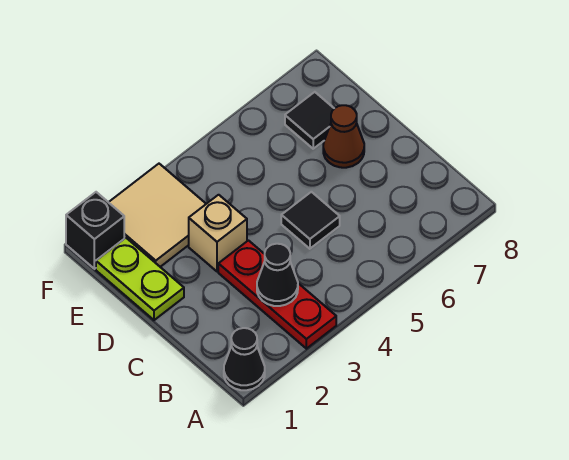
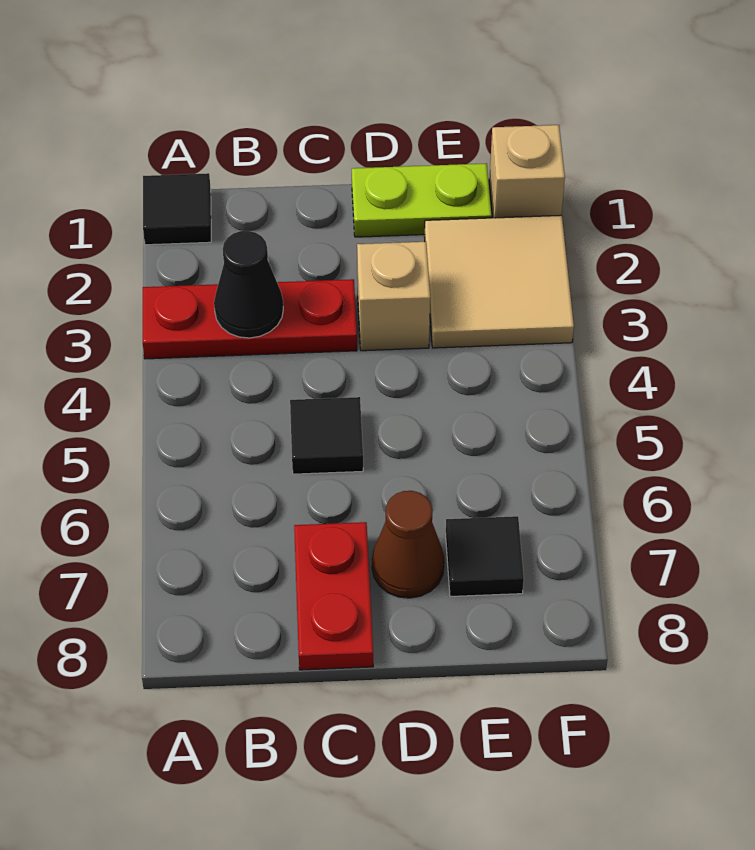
black 1x1 cone [224,328,265,390] -> black 1x1 tile [143,173,211,245]
none -> red 1x2 plate [294,522,373,670]
black 1x1 brick [66,192,124,269] -> tan 1x1 brick [489,125,565,218]

